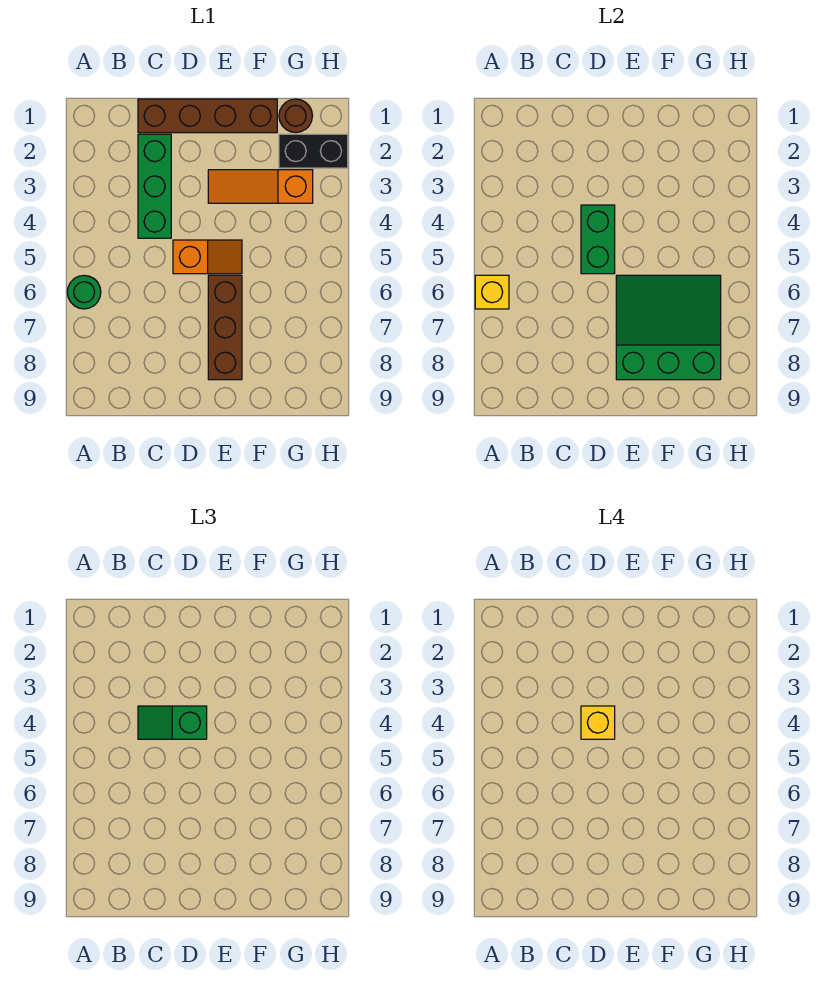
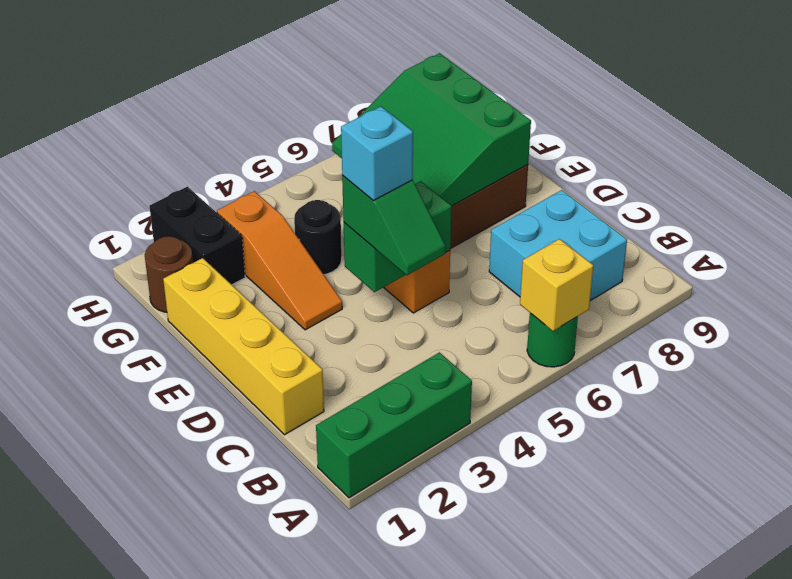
none -> cyan 2x2 brick [489,190,627,301]
brown 1x4 brick [138,99,277,133] -> yellow 1x4 brick [163,258,324,435]
green 1x3 brick [138,134,171,238] -> green 1x3 brick moved to [316,352,472,498]
yellow 1x1 brick [581,706,615,739] -> cyan 1x1 brick [341,107,413,200]
none -> black 1x1 round brick [294,200,342,275]

